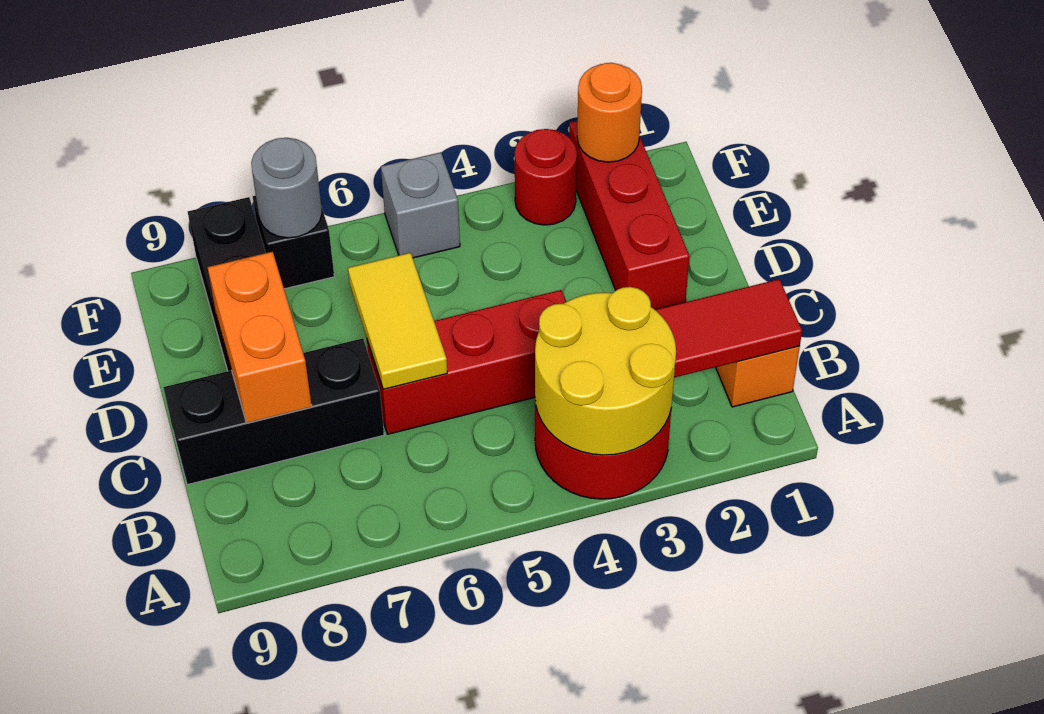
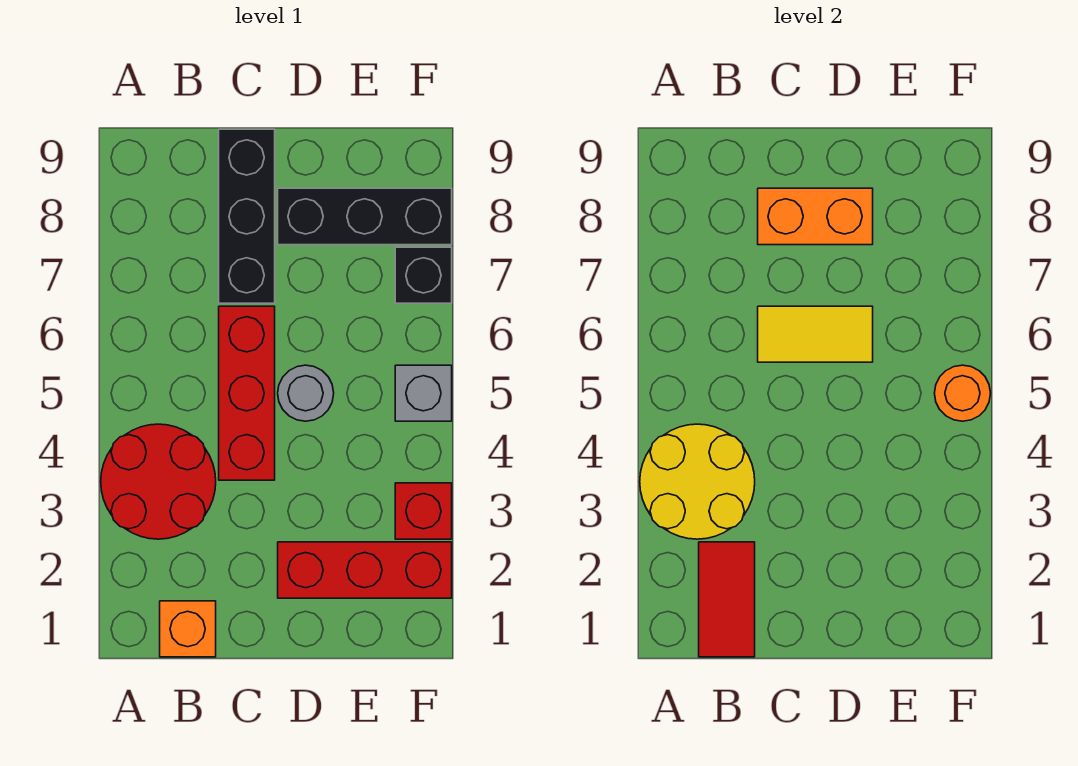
orange 1x1 round brick [577,63,642,162] -> orange 1x1 round brick moved to [934,365,991,421]
red 1x1 round brick [515,129,577,225] -> red 1x1 brick [395,483,452,539]
grey 1x1 round brick [251,138,322,238] -> grey 1x1 round brick moved to [278,365,334,421]

